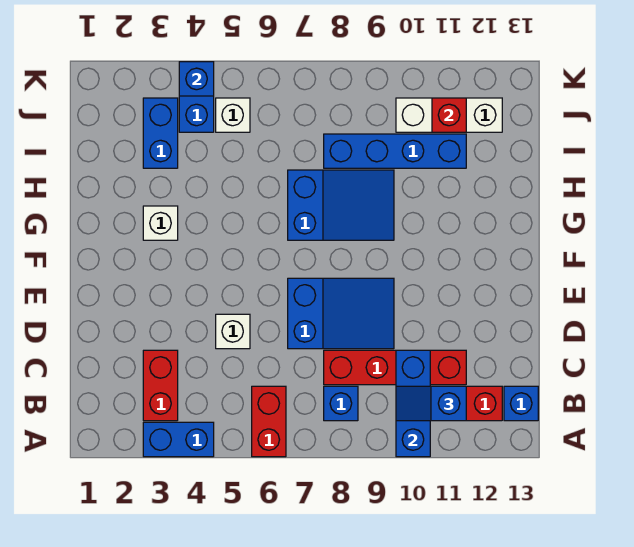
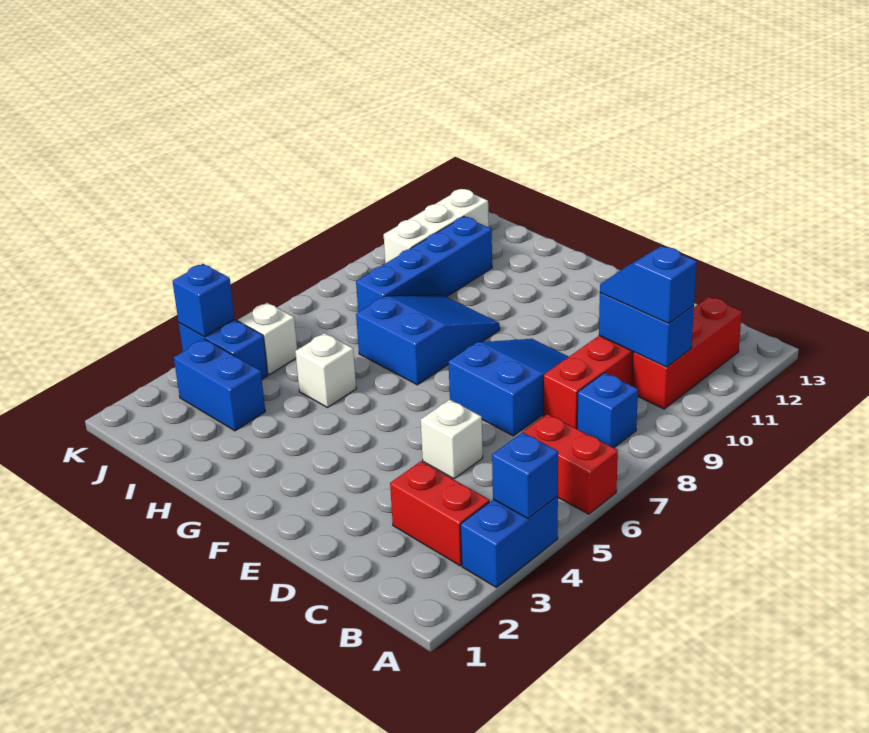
blue 1x3 brick [396,350,430,457] -> blue 1x2 brick [599,293,694,367]
blue 1x2 slope [396,386,466,421] -> blue 1x2 slope turned to [600,246,697,324]
blue 1x1 brick [504,386,538,421] -> blue 1x1 brick moved to [492,432,558,519]
white 1x1 brick [143,206,178,240] -> white 1x1 brick moved to [295,333,356,408]
red 1x1 brick [432,98,466,132] -> none

